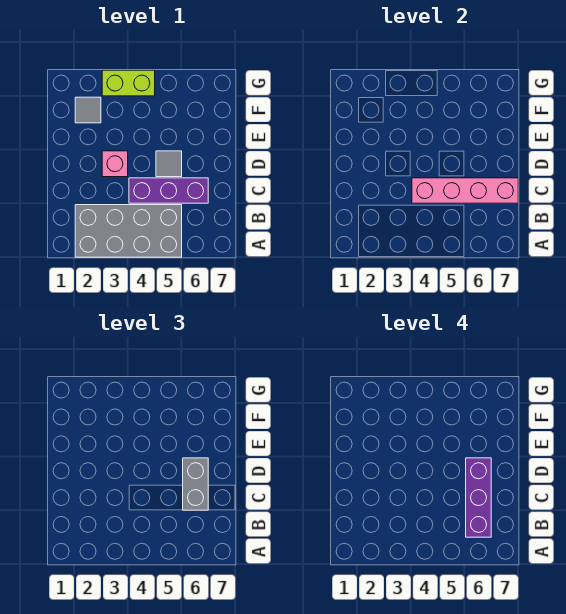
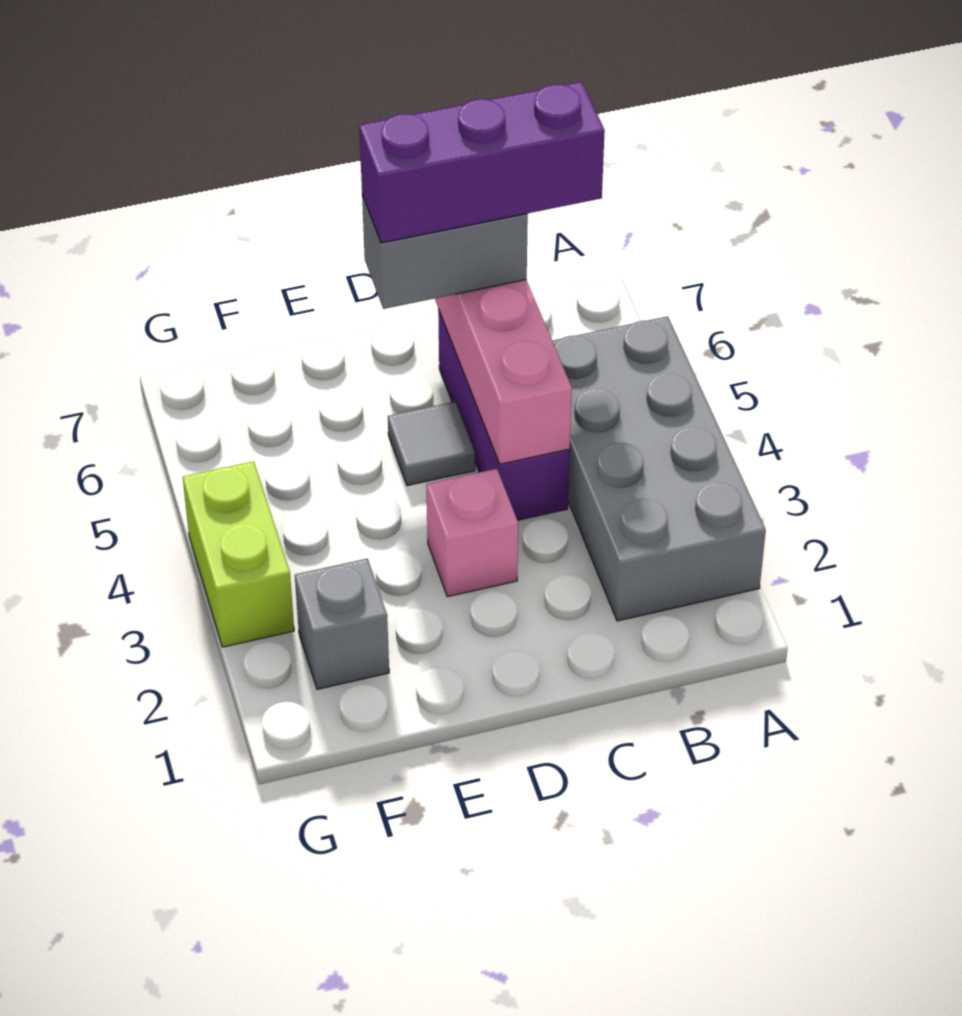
grey 1x1 tile [75,97,101,123] -> grey 1x1 brick [295,558,389,689]

